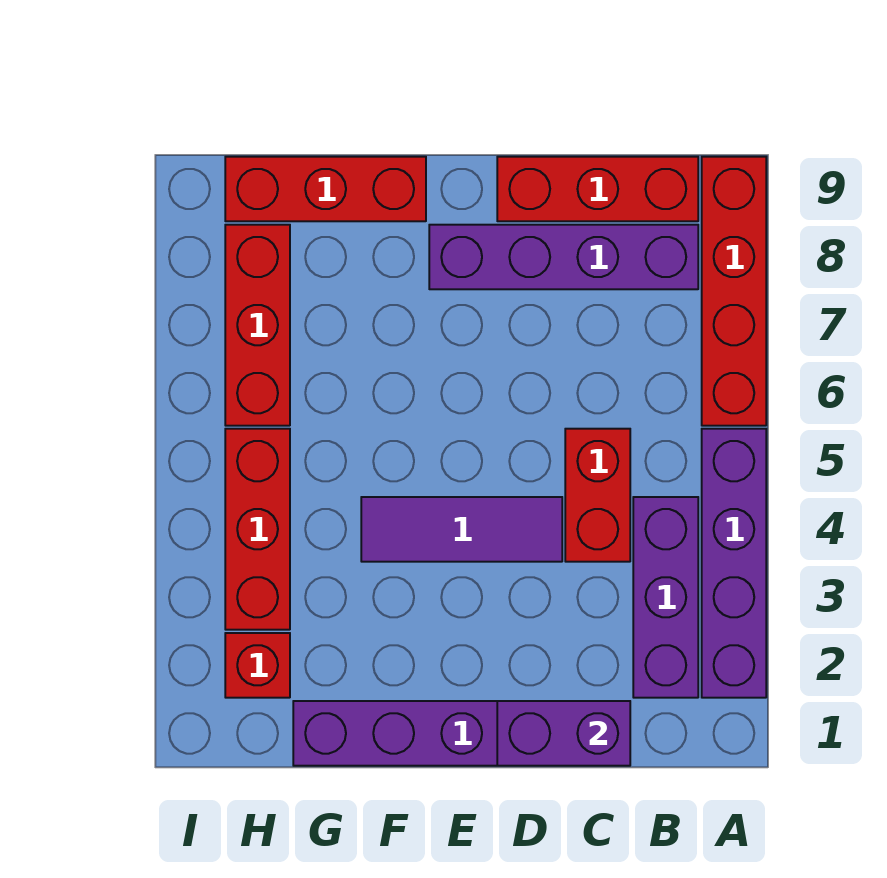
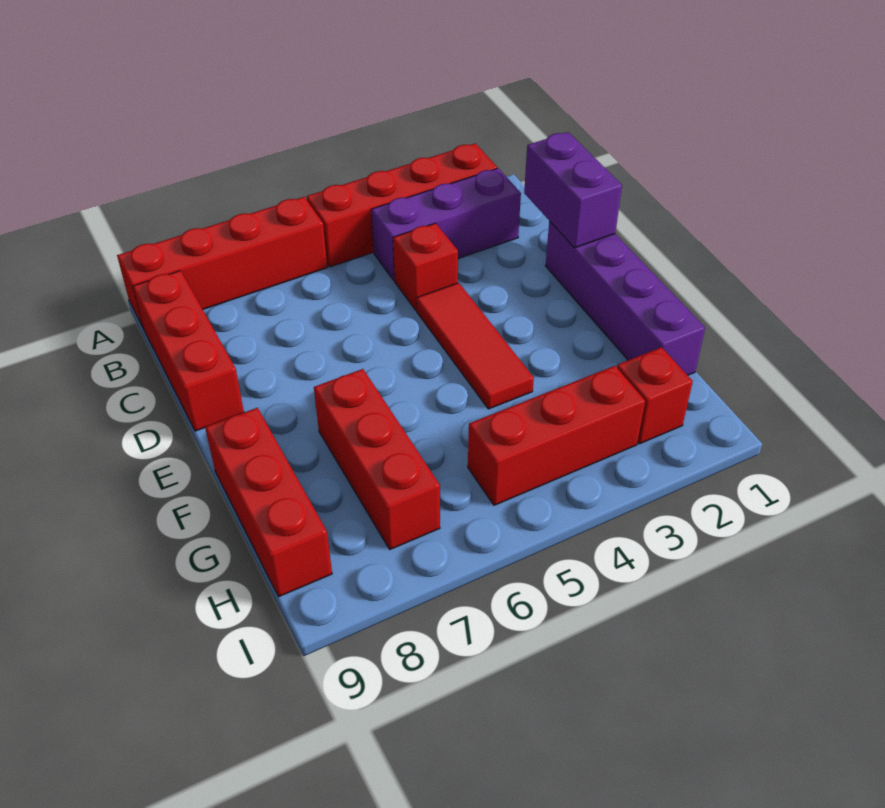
purple 1x4 brick [702,429,766,698] -> red 1x4 brick [307,143,497,267]
purple 1x4 brick [429,225,698,289] -> none
red 1x2 brick [565,429,630,562] -> red 1x1 brick [393,223,458,310]
purple 1x3 tile [361,497,562,562] -> red 1x3 tile [416,283,534,409]
red 1x3 brick [225,225,290,426] -> red 1x3 brick turned to [314,369,440,549]

